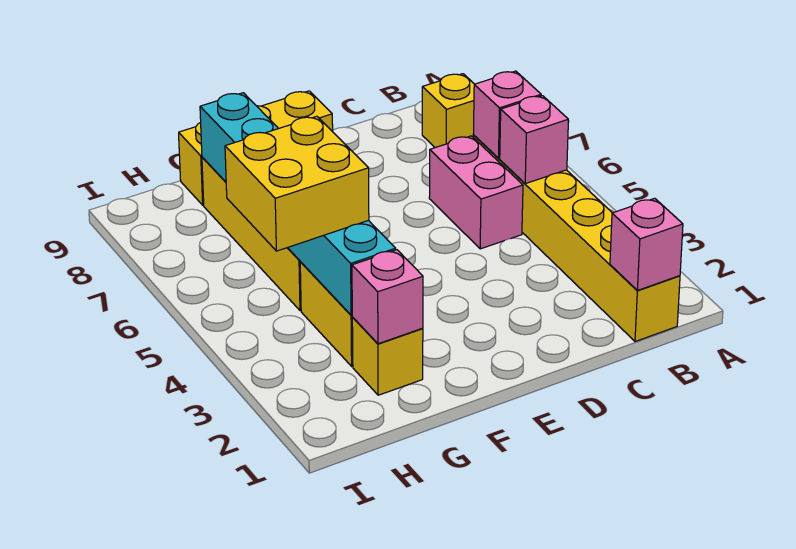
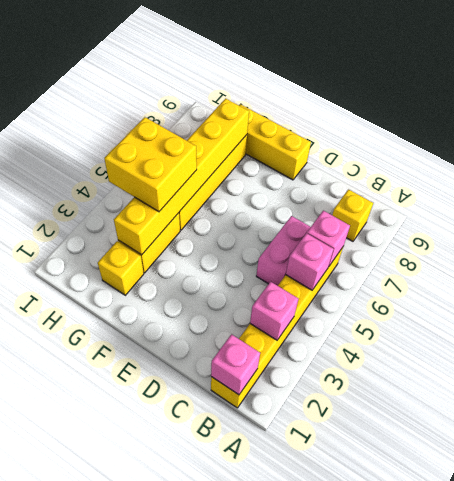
pink 1x1 brick [352,250,423,344] -> pink 1x1 brick moved to [250,282,299,340]
cyan 1x6 brick [200,93,396,315] -> yellow 1x6 brick [114,99,249,255]

